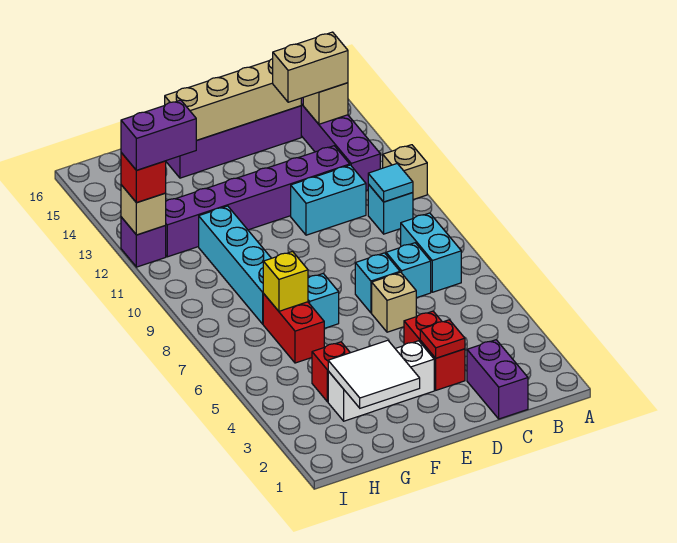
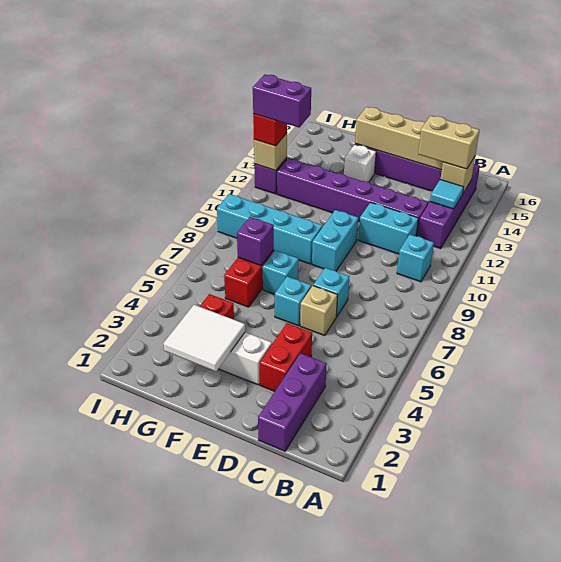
tan 1x1 brick [383,145,427,200] -> none
cyan 1x2 brick [401,213,461,292] -> cyan 1x2 brick moved to [312,210,358,271]
cyan 1x1 tile [368,164,413,202] -> cyan 1x1 tile moved to [430,179,464,209]
purple 1x2 brick [467,340,528,419] -> purple 1x3 brick [258,353,327,451]
cyan 1x1 brick [386,243,431,298] -> cyan 1x1 brick moved to [275,276,311,326]
red 1x1 plate [420,320,465,358] -> none
none -> white 1x1 brick [344,145,376,182]
yellow 1x1 brick [263,252,308,311] -> purple 1x1 brick [237,217,274,266]
cyan 1x4 brick [199,206,271,324] -> cyan 1x4 brick turned to [217,194,323,264]

